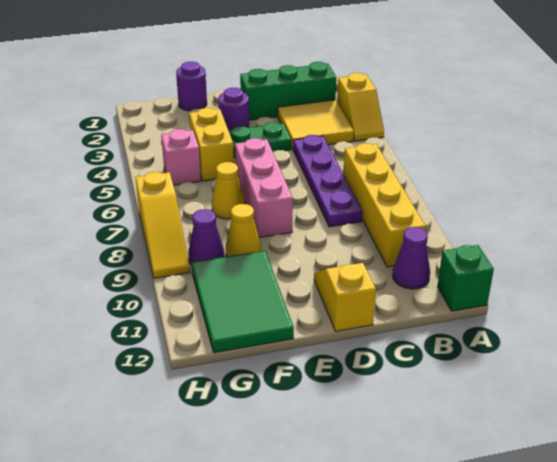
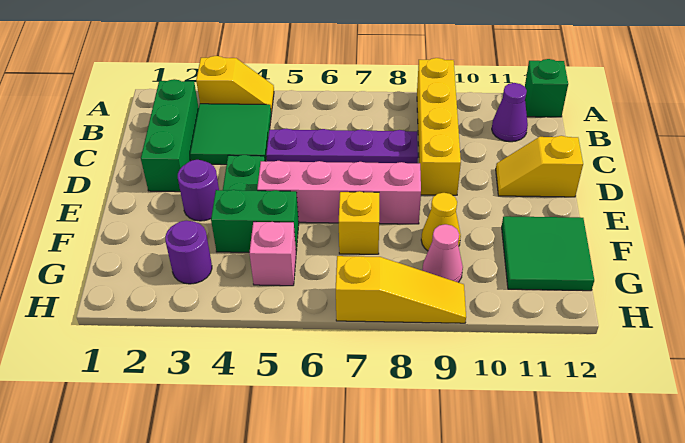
yellow 2x2 tile [278,100,354,149] -> green 2x2 tile [190,104,271,165]
yellow 1x4 brick [344,143,425,267] -> yellow 1x4 brick turned to [417,58,461,195]
pink 1x3 brick [235,138,293,238] -> pink 1x4 brick [257,161,421,224]
purple 1x1 round brick [176,62,207,111] -> purple 1x1 round brick moved to [165,221,212,284]
yellow 1x2 brick [189,108,234,181] -> green 1x2 brick [211,190,299,252]
yellow 1x1 cone [212,162,245,219] -> yellow 1x1 brick [339,191,379,254]
green 2x3 tile [191,251,294,353] -> green 2x2 tile [502,216,594,291]
purple 1x1 cone [188,209,224,265] -> pink 1x1 cone [422,224,463,282]

